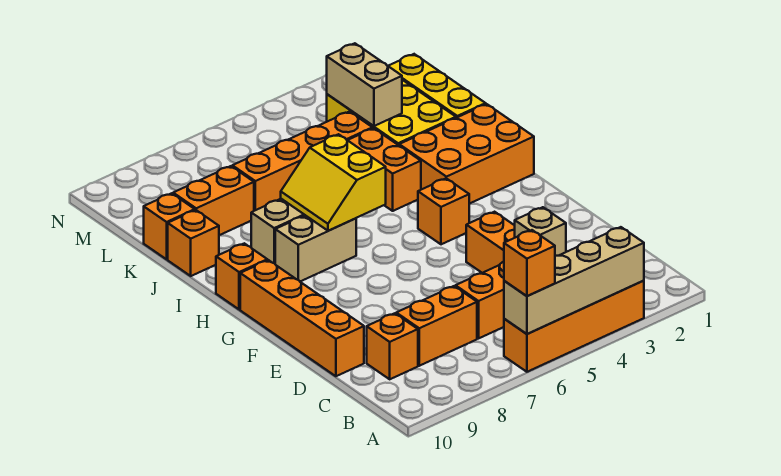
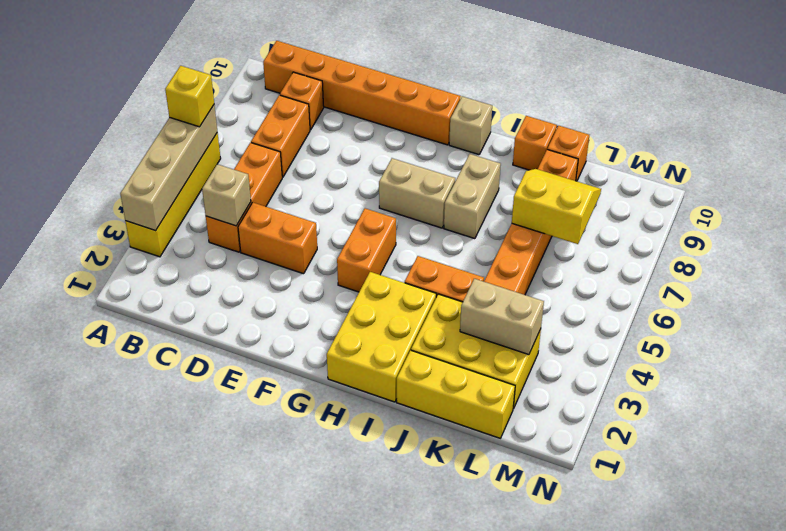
orange 1x4 brick [504,281,644,372] -> yellow 1x4 brick [125,132,221,257]
orange 1x1 brick [504,230,555,296] -> yellow 1x1 brick [165,66,214,127]
orange 1x4 brick [240,260,364,376] -> orange 1x6 brick [263,41,460,145]
orange 1x1 brick [418,178,469,244] -> orange 1x2 brick [337,208,396,292]
orange 2x3 brick [399,104,534,204] -> yellow 2x3 brick [327,272,436,402]
yellow 2x2 slope [281,134,386,231] -> yellow 2x2 slope moved to [512,169,601,244]
tan 1x2 brick [275,215,356,281] -> tan 1x2 brick turned to [379,158,455,228]
orange 1x1 brick [216,243,267,310] -> tan 1x1 brick [449,96,492,155]

